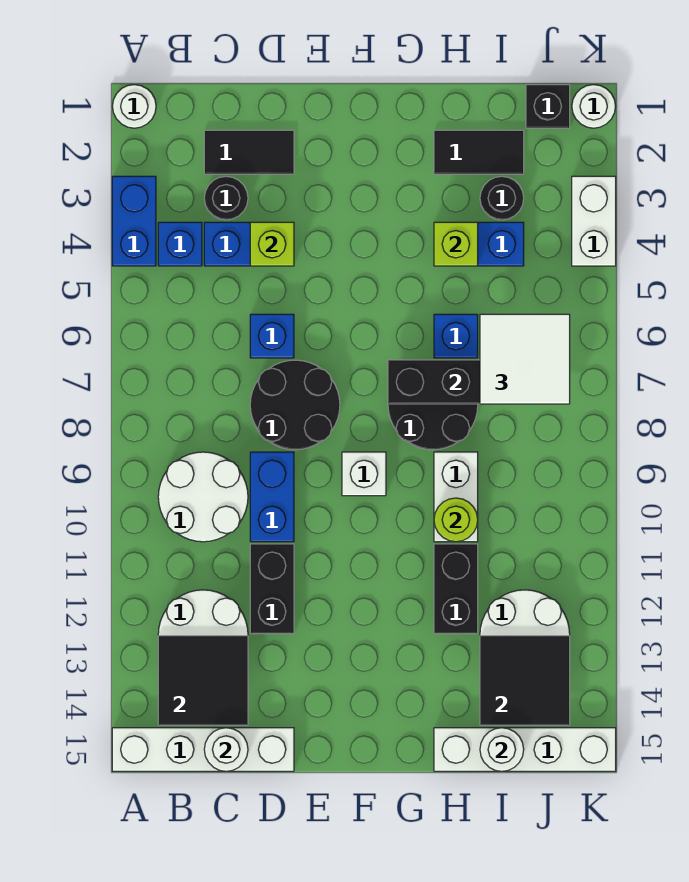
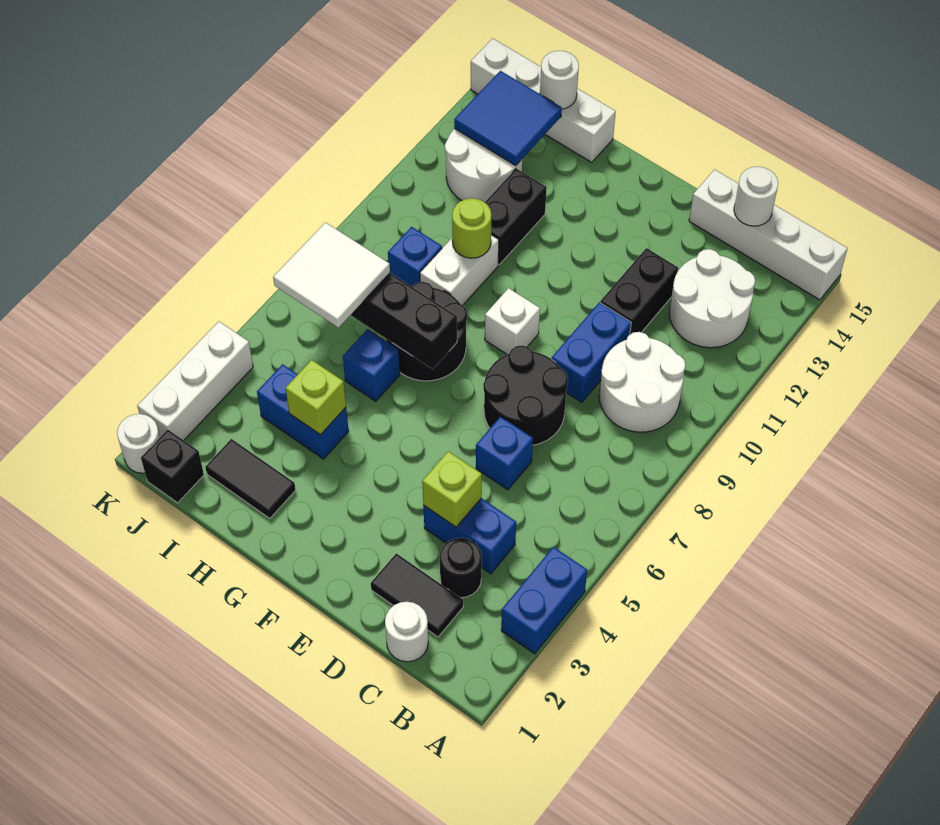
white 1x1 round brick [112,85,156,128] -> white 1x1 round brick moved to [385,602,428,662]
blue 1x1 brick [158,222,202,266] -> blue 1x1 brick moved to [388,227,442,287]
black 2x2 tile [158,636,248,725] -> none
black 1x1 round brick [480,176,524,220] -> none
black 2x2 tile [480,636,570,725] -> blue 2x2 tile [454,71,562,165]
white 1x2 brick [572,176,616,266] -> white 1x3 brick [137,321,253,440]

